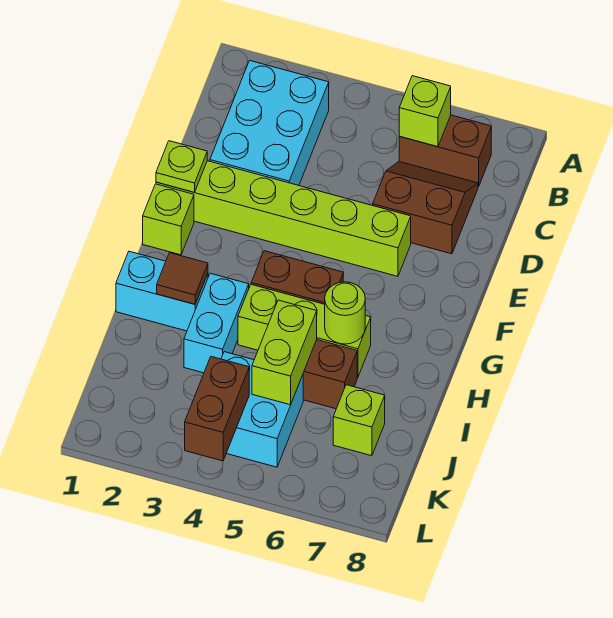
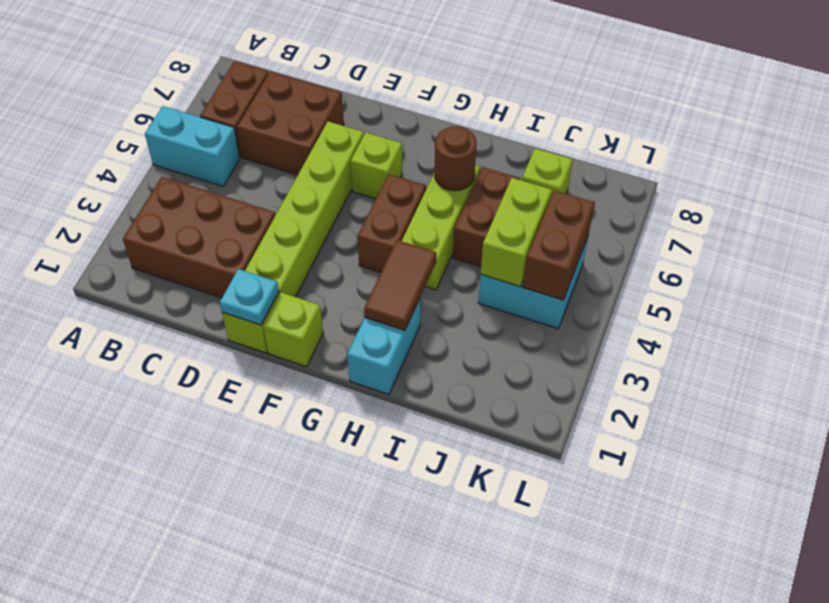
cyan 2x3 brick [210,60,329,185] -> brown 2x3 brick [123,177,276,298]
lime 1x1 brick [399,76,451,147] -> lime 1x1 brick moved to [351,133,402,199]
brown 2x2 slope [373,162,478,254] -> brown 2x2 brick [237,72,344,175]
lime 1x1 plate [156,141,207,192] -> cyan 1x1 plate [220,269,279,325]
brown 1x1 tile [157,253,208,304] -> brown 1x2 tile [364,240,436,330]
cyan 1x2 brick [184,273,249,373] -> cyan 1x2 brick moved to [145,106,240,186]
lime 1x1 round brick [325,282,365,344] -> brown 1x1 round brick [435,126,477,191]
lime 1x2 brick [252,300,317,405] -> lime 1x2 brick turned to [481,178,552,287]
brown 1x2 brick [185,357,249,461] -> brown 1x2 brick turned to [523,190,595,300]

